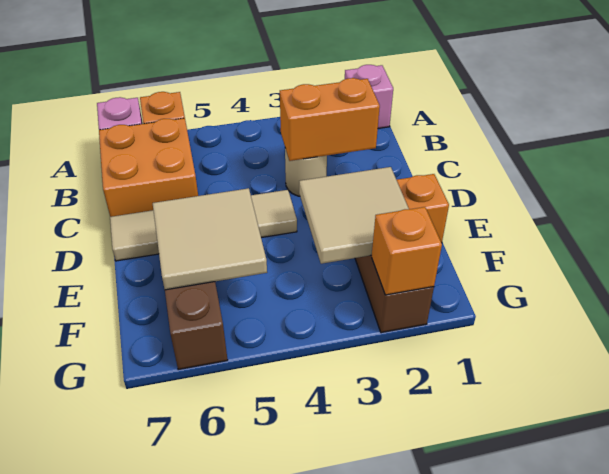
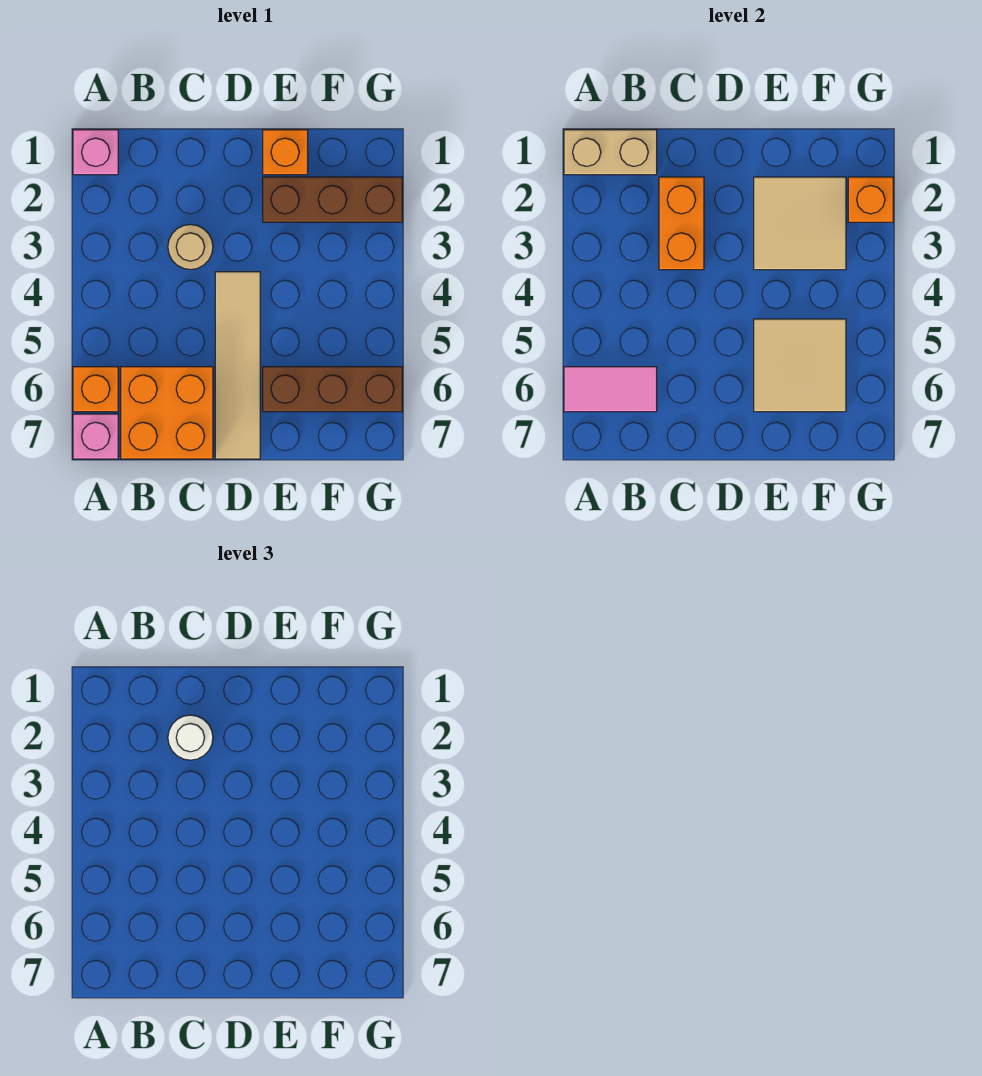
none -> tan 1x2 brick [564,130,657,175]
none -> pink 1x2 tile [564,367,657,412]
none -> white 1x1 round brick [168,715,213,760]

